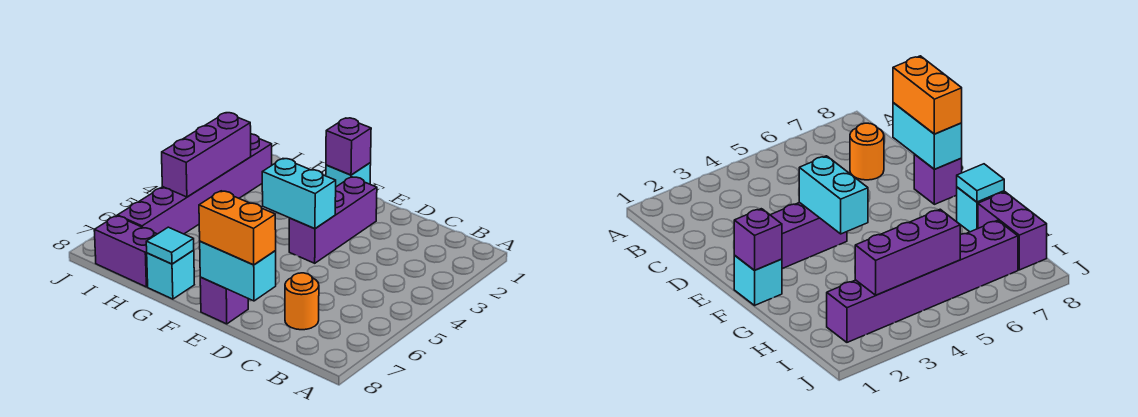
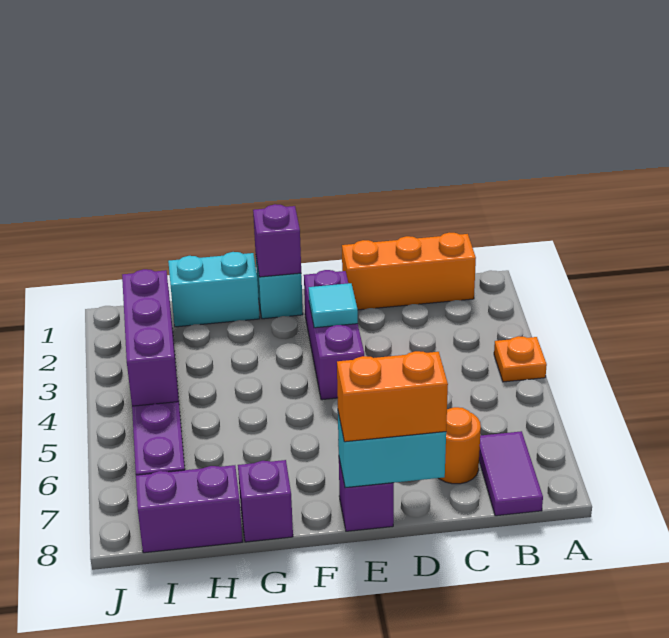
none -> orange 1x1 plate [494,336,547,382]
none -> orange 1x3 brick [342,233,476,310]
none -> purple 1x2 tile [479,431,543,516]
cyan 1x2 brick [262,159,336,229] -> cyan 1x2 brick moved to [168,252,260,327]
cyan 1x1 brick [147,250,194,299] -> purple 1x1 brick [238,460,293,542]
cyan 1x1 tile [146,227,194,264] -> cyan 1x1 tile moved to [309,283,358,328]

